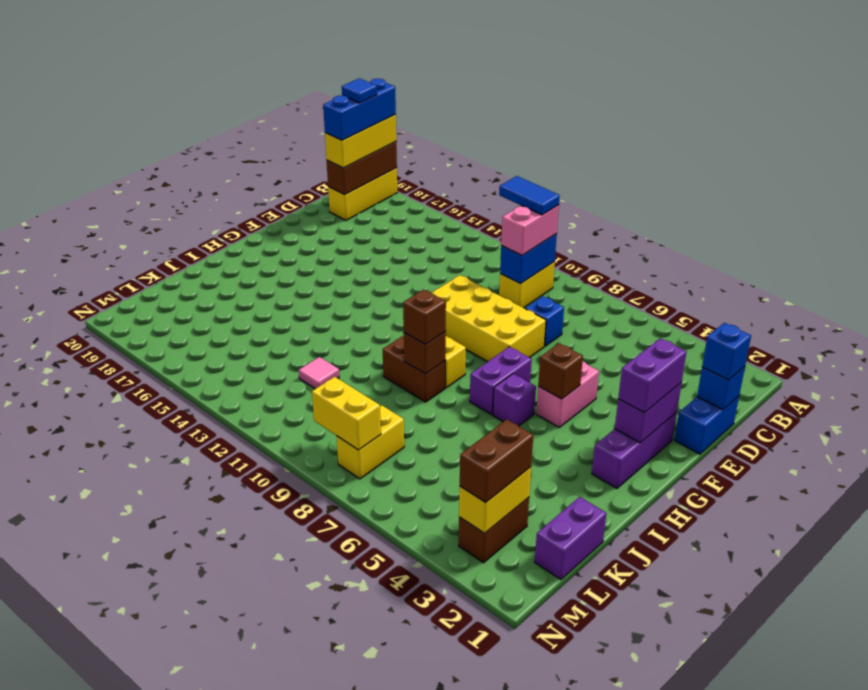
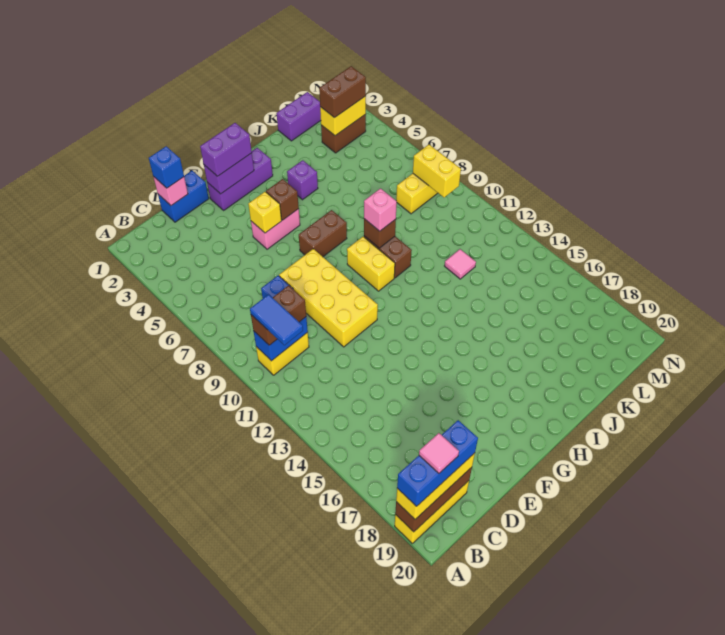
pink 1x2 brick [501,205,559,255] -> brown 1x2 brick [251,285,306,345]
blue 1x1 tile [342,78,377,103] -> pink 1x1 tile [419,433,459,473]
blue 1x1 brick [697,367,745,410] -> pink 1x1 brick [153,176,188,206]
none -> yellow 1x1 brick [248,192,282,233]
purple 1x2 brick [470,347,532,415] -> brown 1x2 brick [299,210,347,257]
purple 1x1 brick [493,374,536,426] -> purple 1x1 brick moved to [287,160,318,200]
brown 1x1 brick [403,290,446,344] -> pink 1x1 brick [364,189,397,231]

